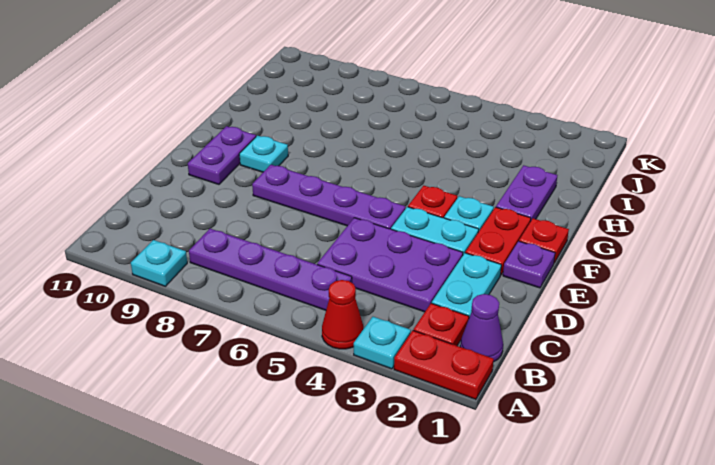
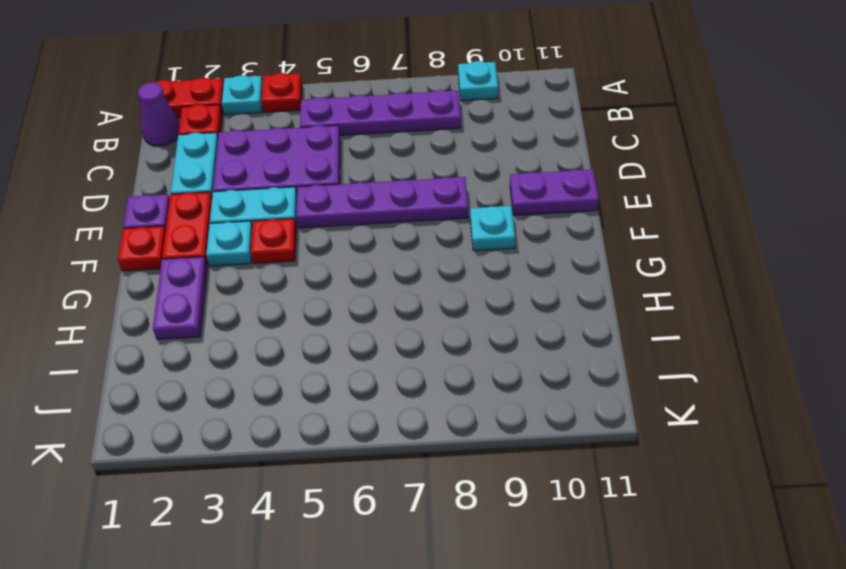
red 1x1 cone [322,280,363,349] -> red 1x1 plate [261,73,302,112]
purple 1x2 plate [188,126,256,184] -> purple 1x2 plate turned to [510,169,599,215]

